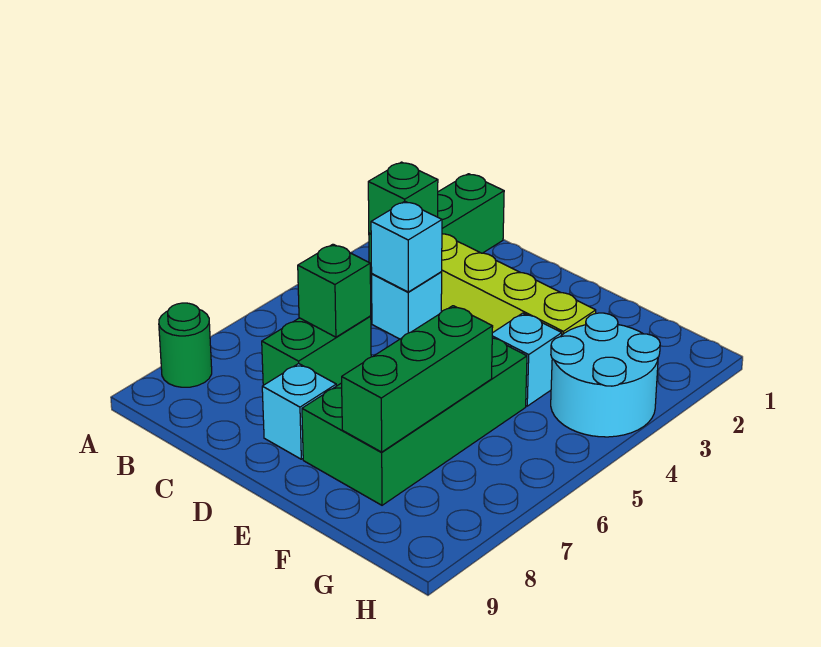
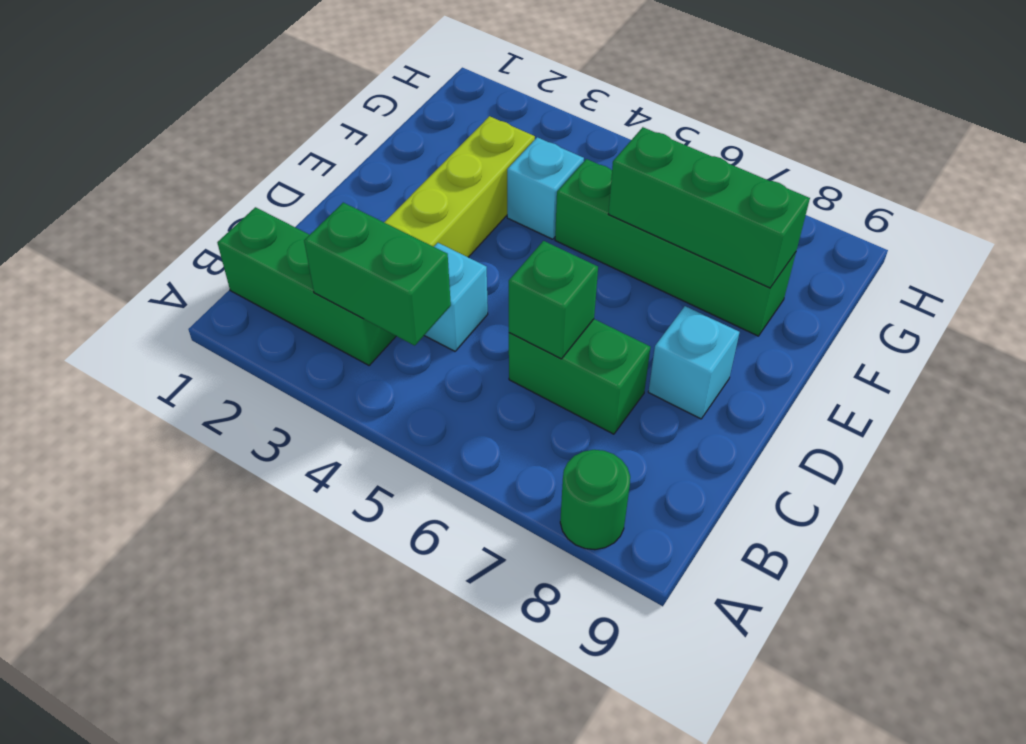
green 1x1 brick [368,162,438,234] -> green 1x2 brick [304,203,451,346]
cyan 1x1 brick [371,202,442,292] -> none
green 2x4 brick [302,338,527,505] -> green 1x4 brick [555,159,796,336]
cyan 2x2 round brick [551,313,660,437] -> none

